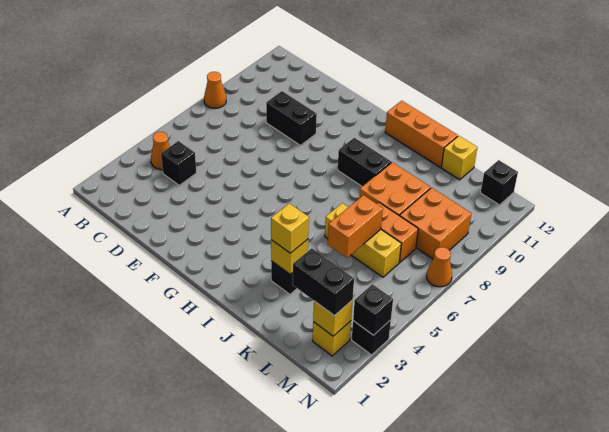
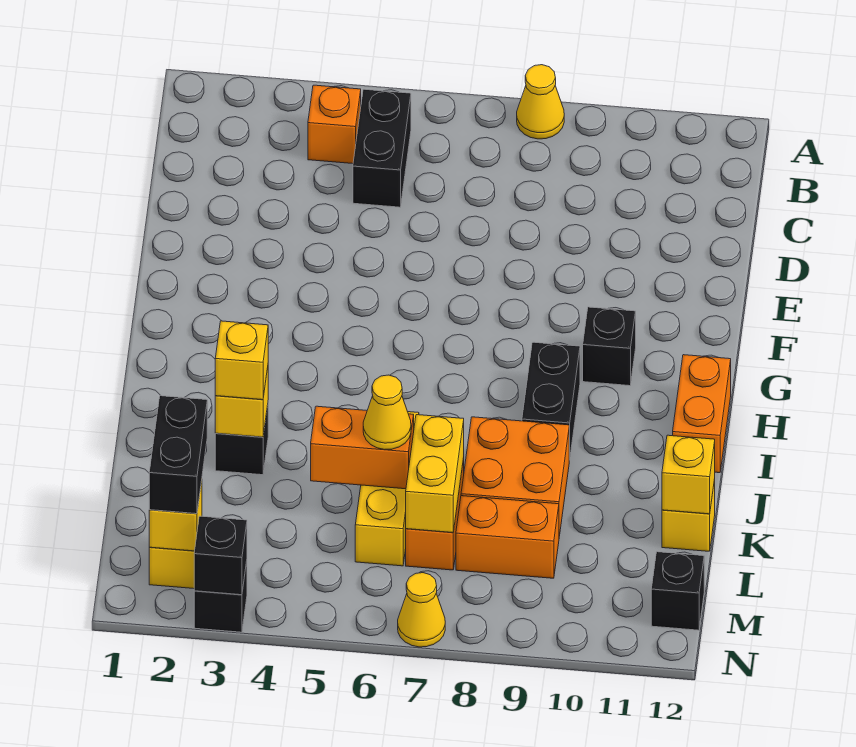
orange 1x1 cone [204,72,226,108] -> yellow 1x1 cone [517,65,564,139]
orange 1x1 cone [151,132,170,170] -> orange 1x1 brick [308,85,361,164]
black 1x1 brick [161,141,196,185] -> black 1x1 brick moved to [583,307,636,386]
black 1x2 brick [266,91,317,145] -> black 1x2 brick moved to [353,89,411,207]
orange 1x3 brick [385,101,458,167] -> orange 1x2 brick [673,355,731,473]
none -> yellow 1x1 cone [363,375,411,449]
none -> yellow 1x2 brick [406,415,464,533]
none -> yellow 1x1 brick [662,435,715,514]
orange 2x2 brick [400,188,471,259] -> orange 1x2 brick [456,496,559,578]
orange 1x1 cone [426,247,452,287] -> yellow 1x1 cone [398,573,445,647]

